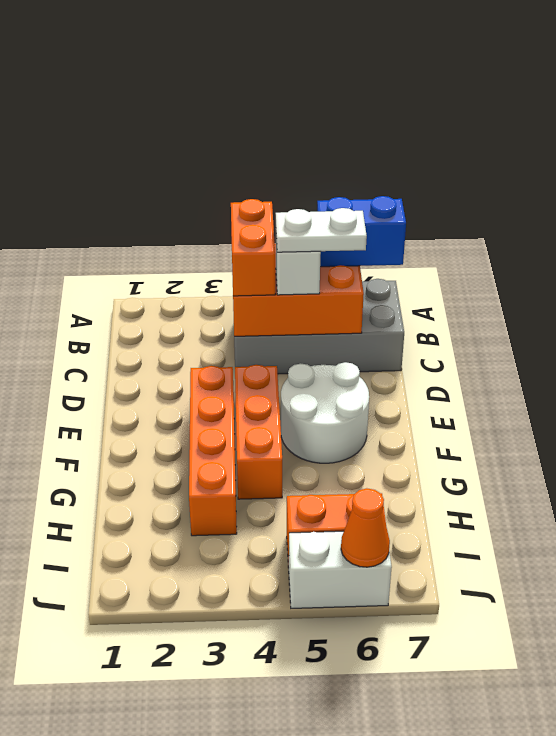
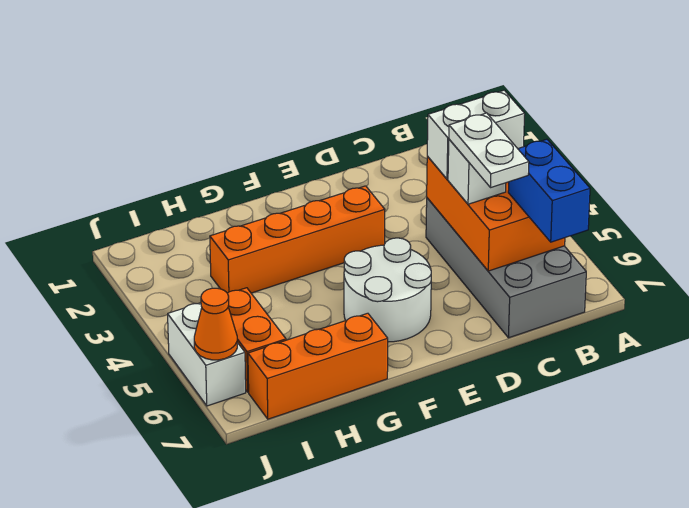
orange 1x2 brick [231,199,275,296] -> white 1x2 brick [427,90,525,179]
orange 1x3 brick [235,365,282,499] -> orange 1x3 brick moved to [248,313,388,419]

